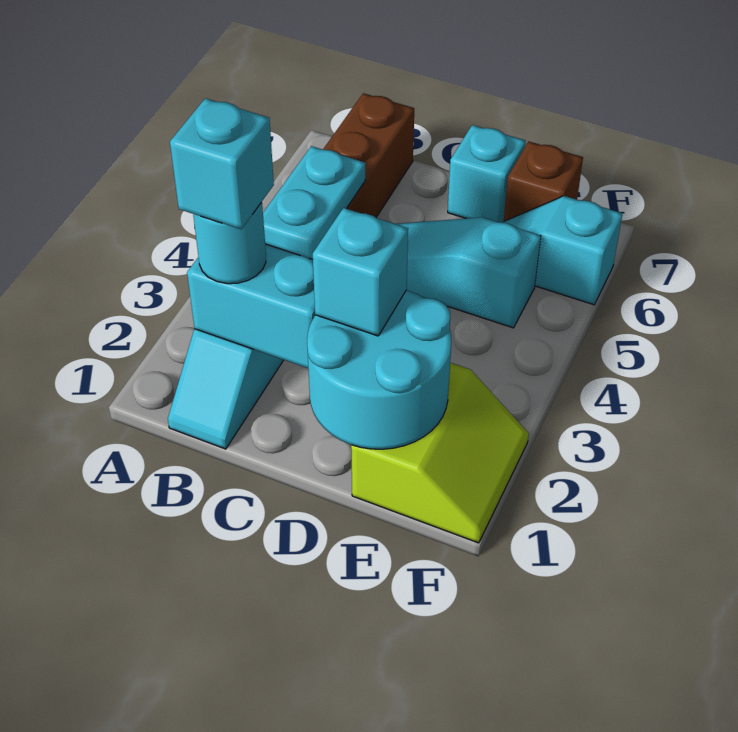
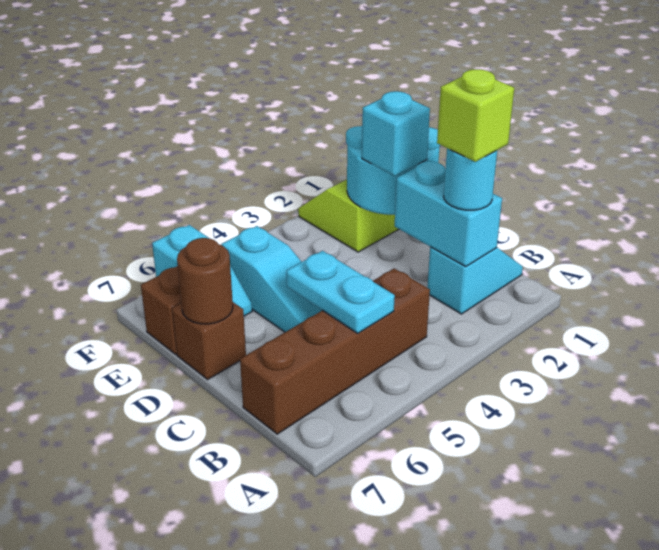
cyan 1x1 brick [170,98,274,229] -> lime 1x1 brick [437,69,514,162]
cyan 1x2 plate [263,146,365,259] -> cyan 1x2 plate turned to [286,251,395,333]
cyan 1x1 brick [448,125,526,223] -> brown 1x1 brick [172,302,246,379]
none -> brown 1x1 round brick [177,238,233,324]

